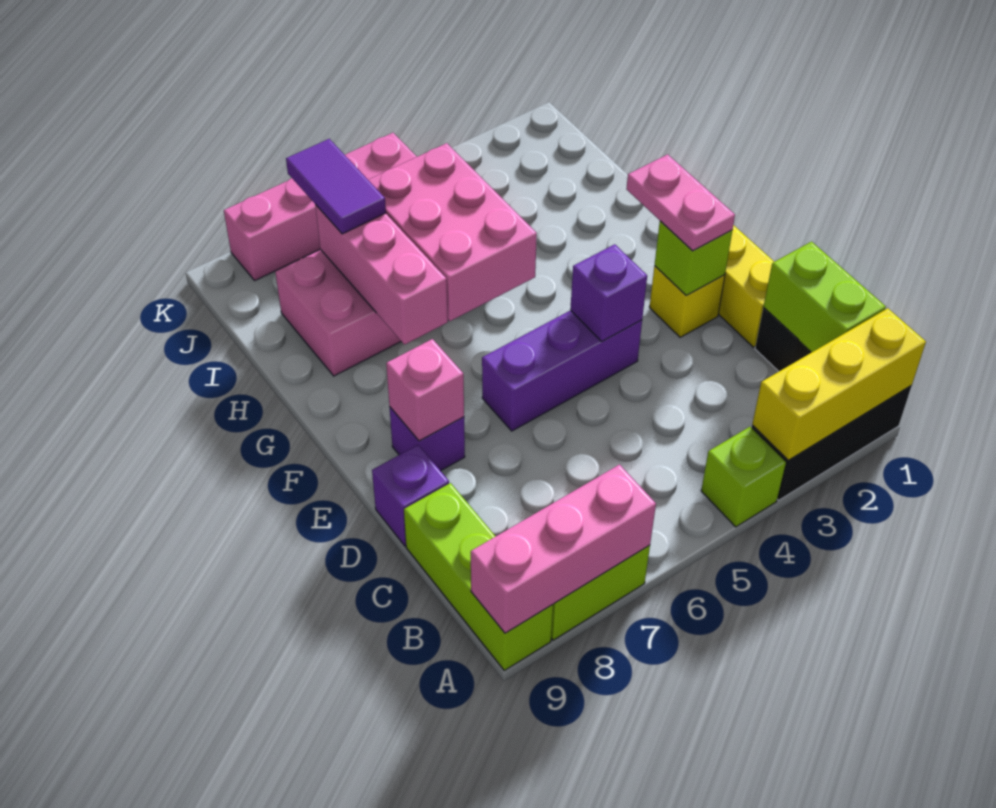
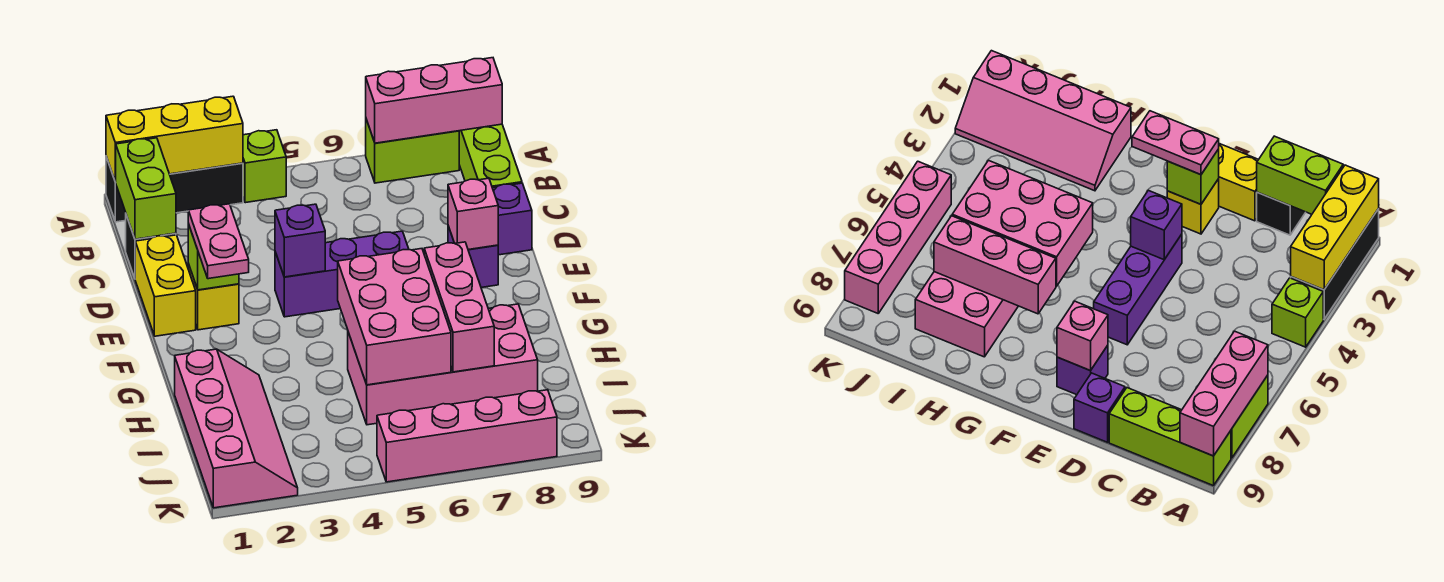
none -> pink 2x4 slope [175,349,298,508]
purple 1x2 tile [286,139,386,234] -> none

